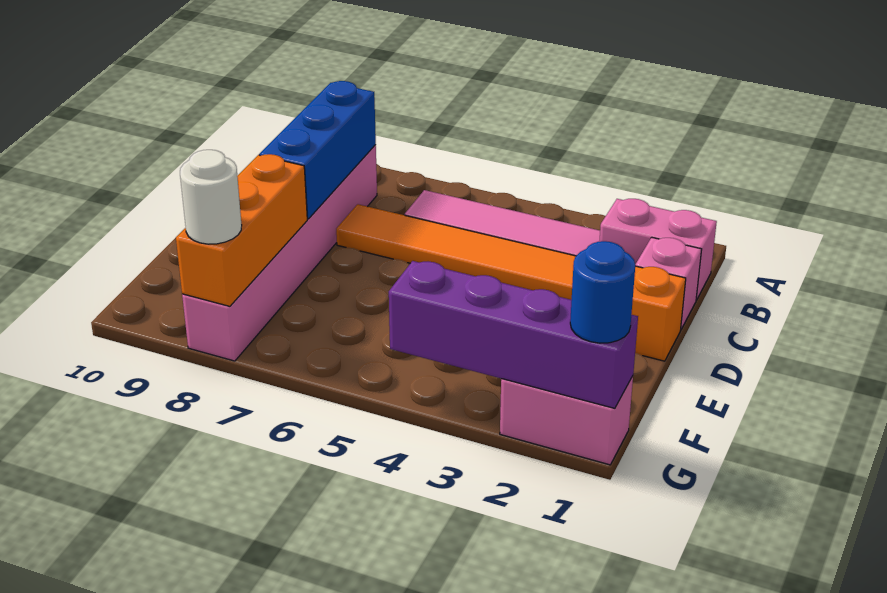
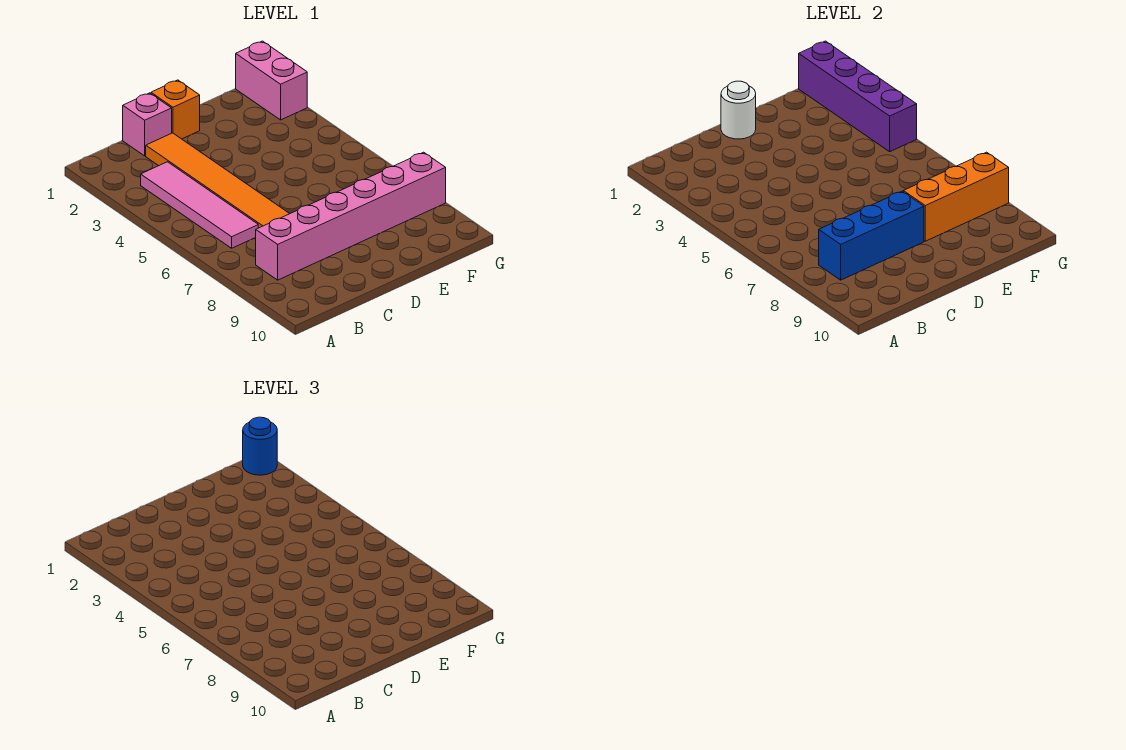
pink 1x2 brick [599,199,717,300] -> none
white 1x1 round brick [180,150,242,244] -> white 1x1 round brick moved to [721,81,756,139]

